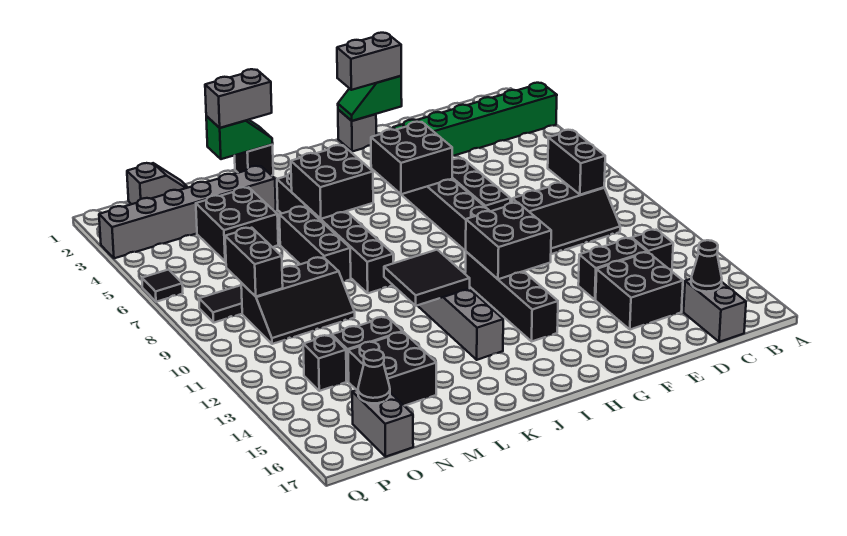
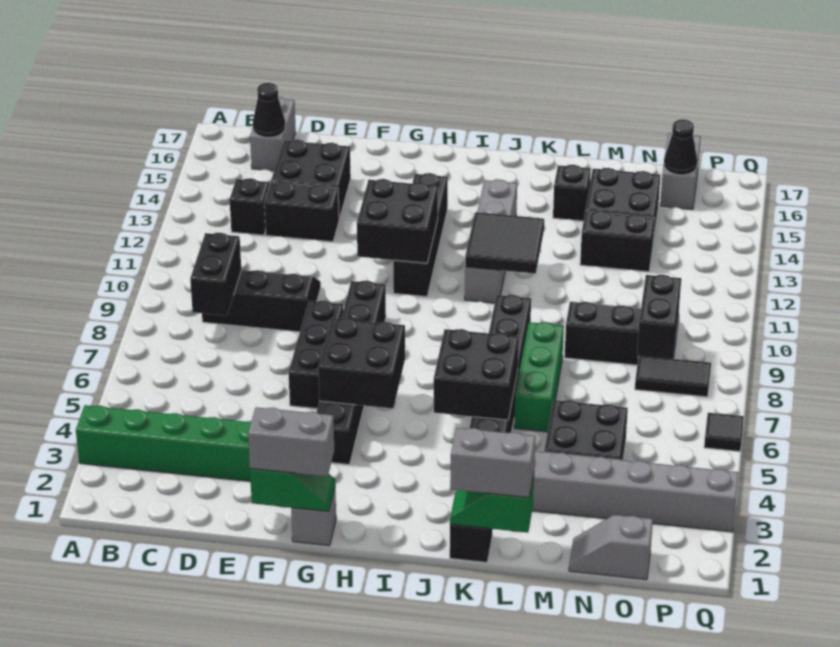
black 1x3 brick [279,207,351,281] -> green 1x3 brick [514,322,564,432]
black 1x1 brick [303,335,346,391] -> black 1x1 brick moved to [553,165,591,221]

